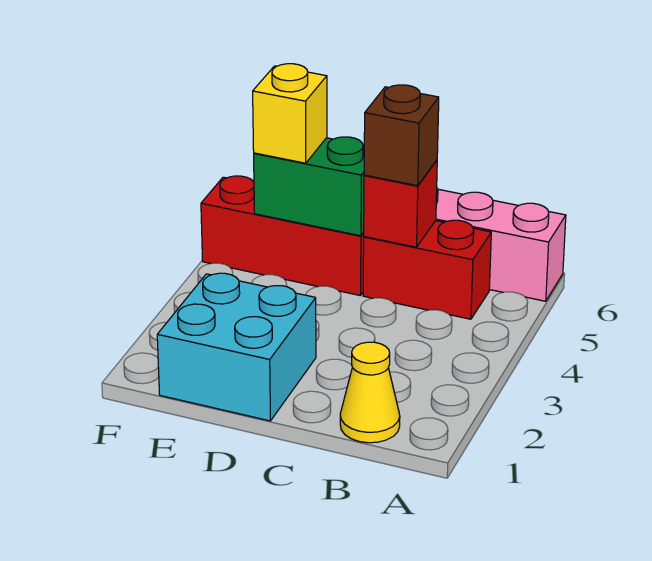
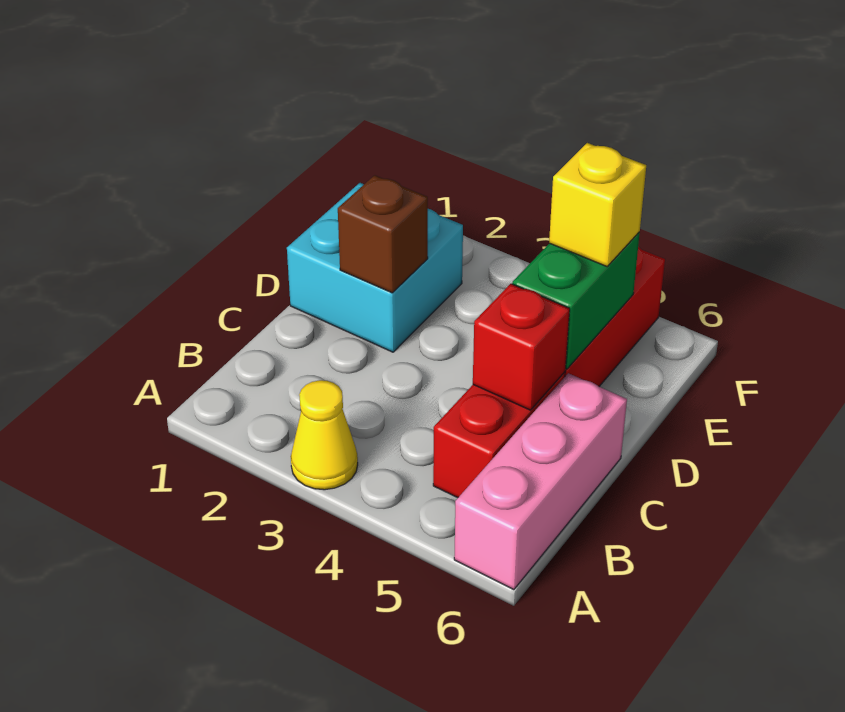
yellow 1x1 cone [340,342,400,443] -> yellow 1x1 cone moved to [291,380,358,490]
brown 1x1 brick [364,85,439,186] -> brown 1x1 brick moved to [338,175,428,293]

